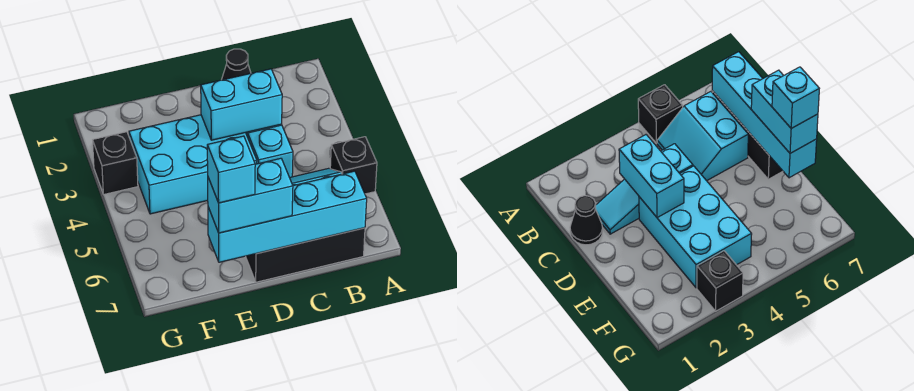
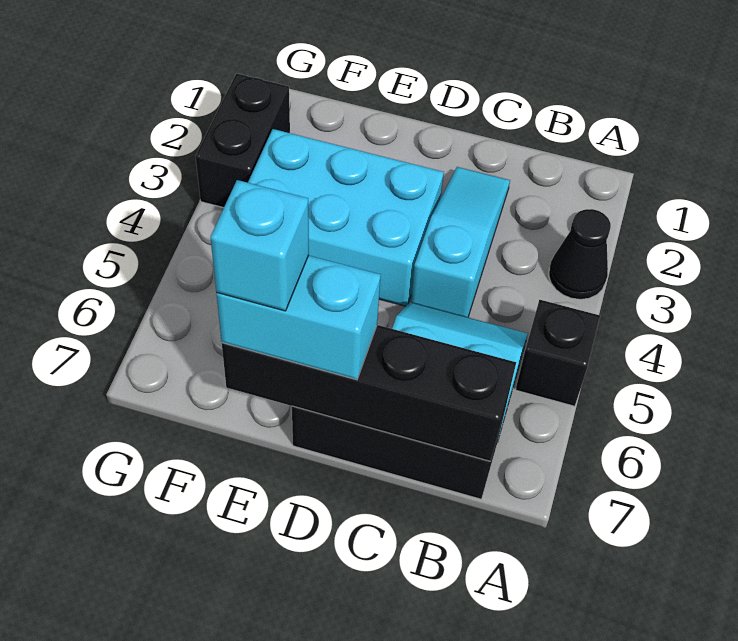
cyan 1x4 brick [208,171,367,262] -> black 1x4 brick [222,325,516,461]
black 1x1 cone [222,49,251,80] -> black 1x1 cone moved to [549,209,611,299]
cyan 1x2 brick [201,69,282,140] -> none
black 1x1 brick [93,132,138,194] -> black 1x2 brick [196,74,290,208]

